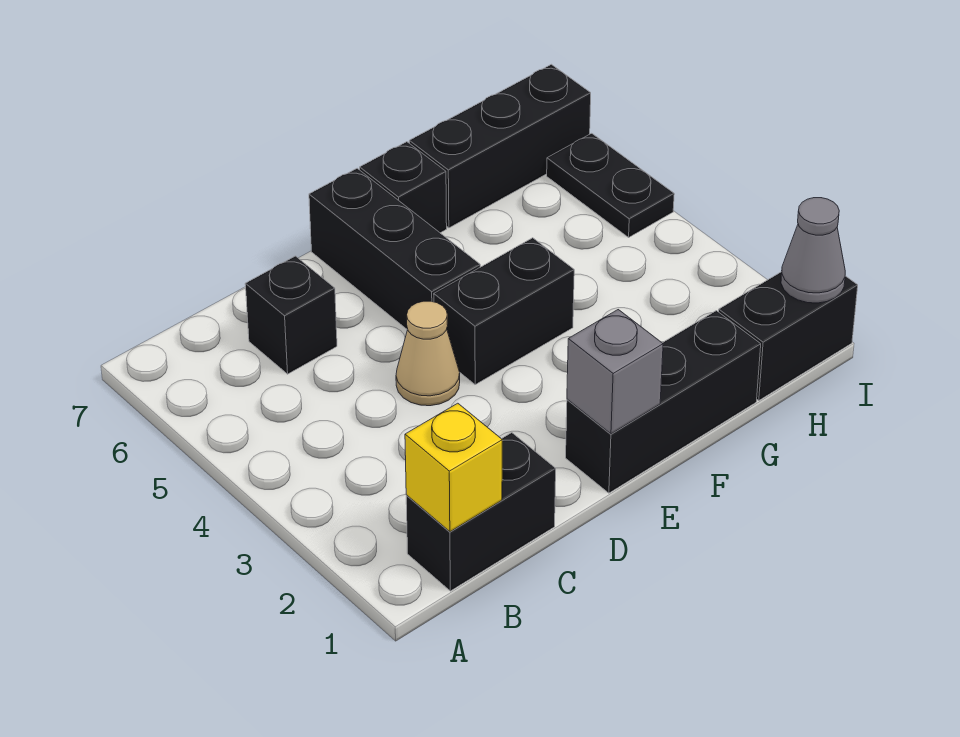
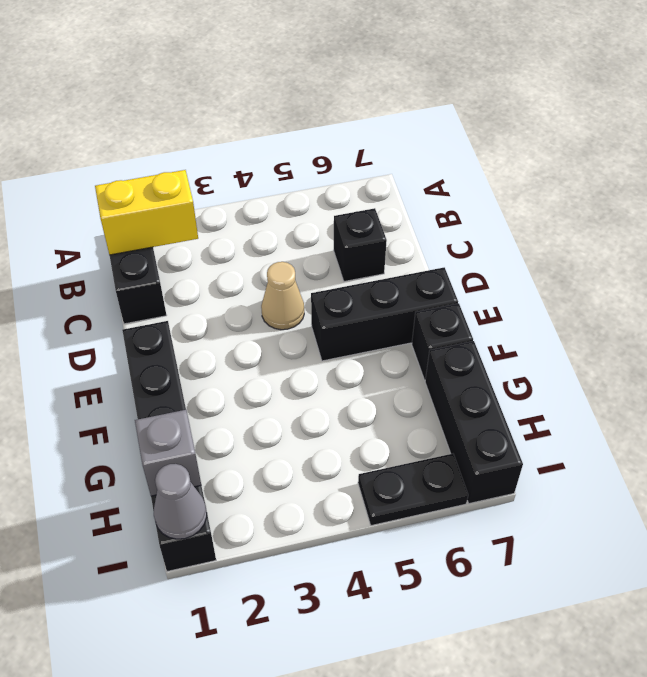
yellow 1x1 brick [405,403,502,532] -> yellow 1x2 brick [95,170,198,255]
grey 1x1 brick [567,310,663,434] -> grey 1x1 brick moved to [135,410,201,496]
black 1x2 brick [434,238,574,384] -> none

